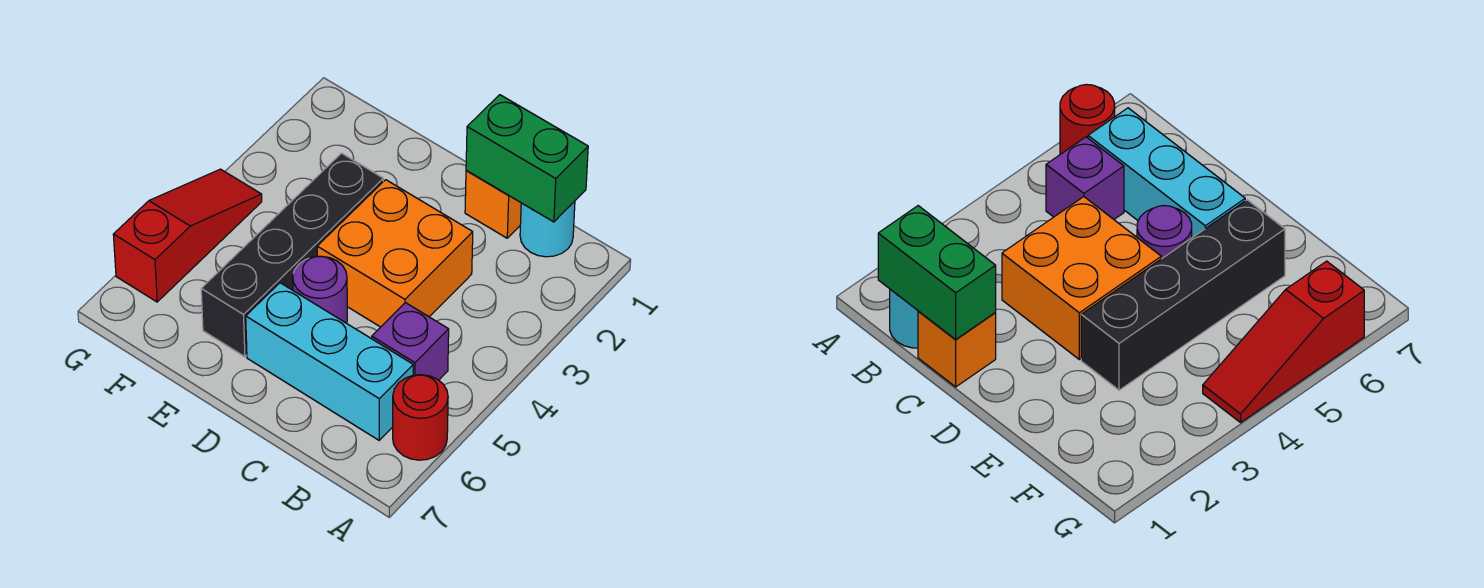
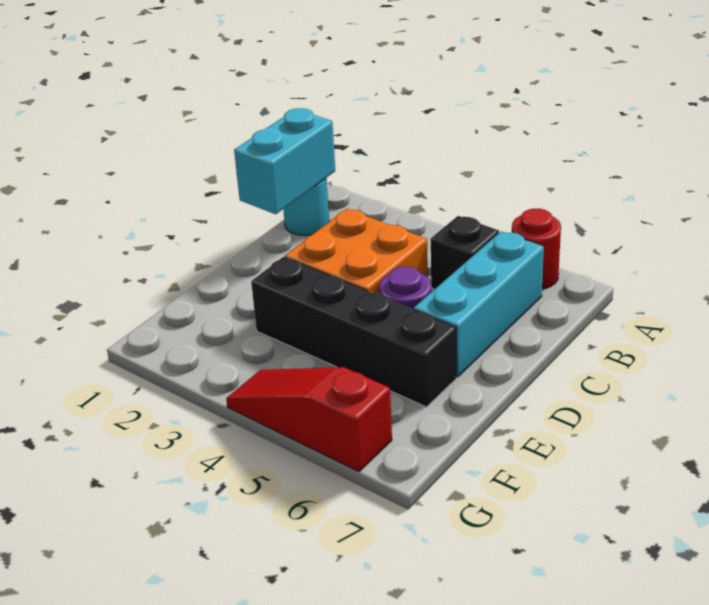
green 1x2 brick [466,95,588,222] -> cyan 1x2 brick [234,108,335,214]
purple 1x1 brick [372,303,449,380] -> black 1x1 brick [431,216,499,289]
orange 1x1 brick [465,170,521,238] -> none

